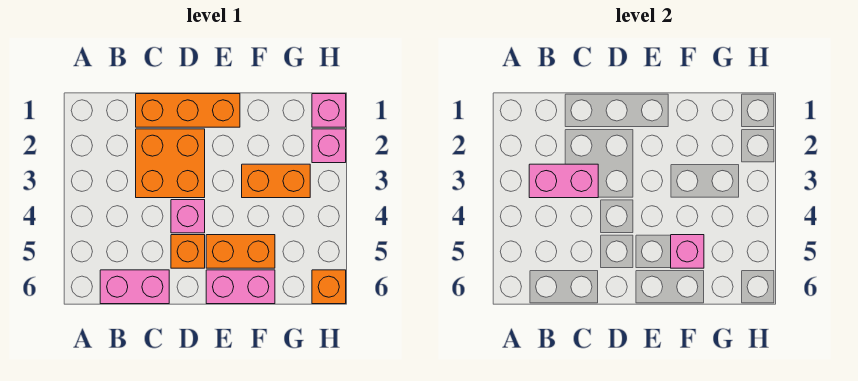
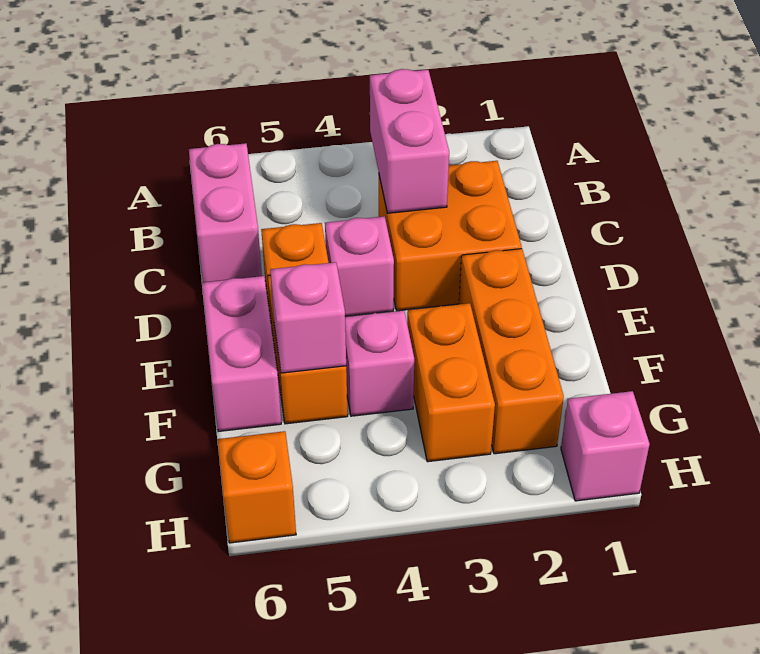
orange 1x3 brick [136,94,240,127] -> orange 1x3 brick moved to [459,249,564,454]
pink 1x1 brick [312,129,346,163] -> pink 1x1 brick moved to [345,310,414,416]

